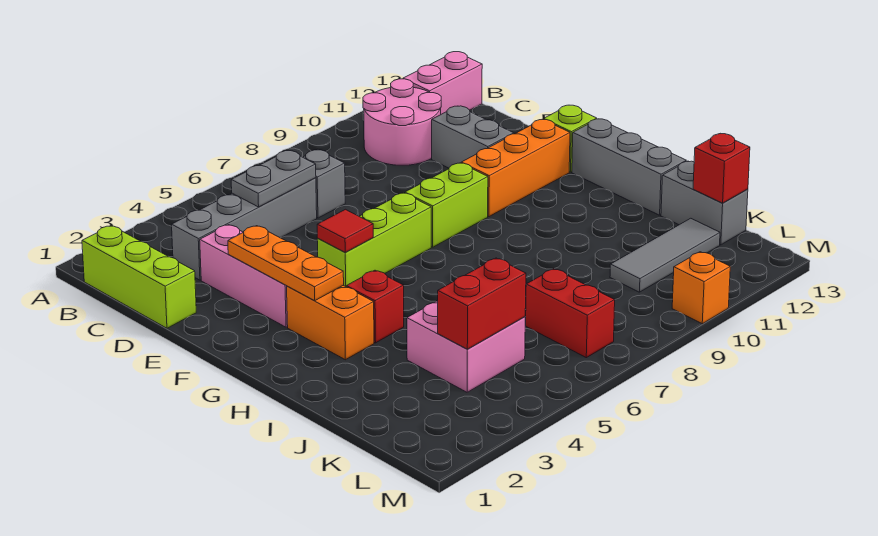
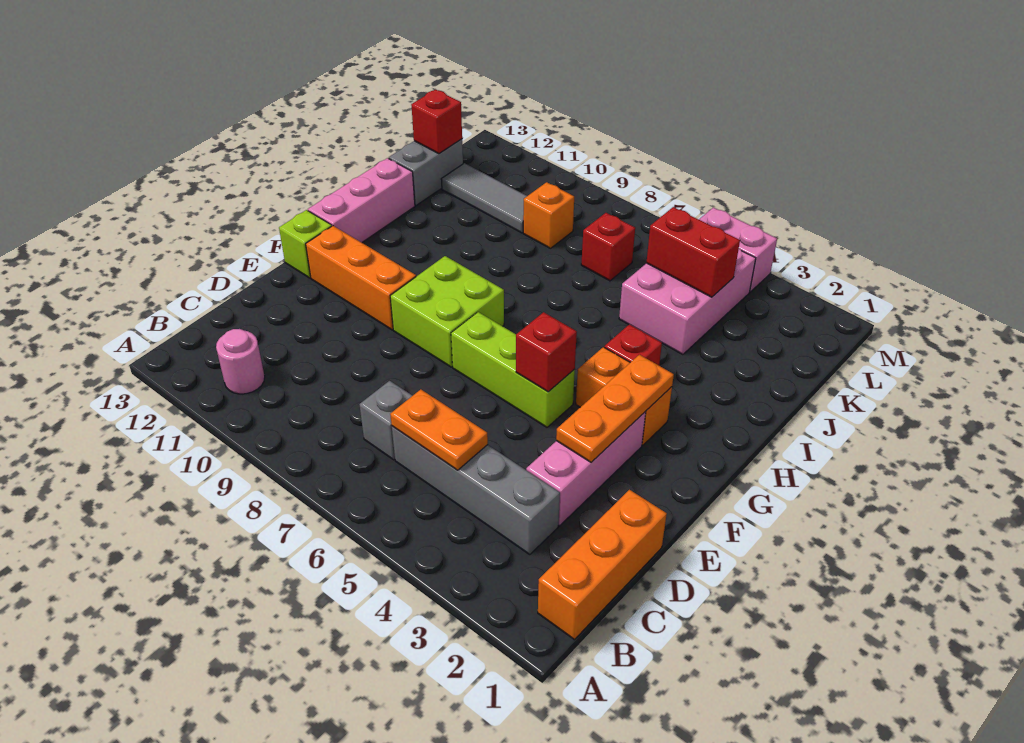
lime 1x3 brick [82,226,196,328] -> orange 1x3 brick [538,490,667,640]
pink 2x2 round brick [363,79,441,165] -> pink 1x1 round brick [216,329,265,394]
pink 1x2 brick [403,52,482,114] -> pink 1x2 brick moved to [699,207,777,292]
grey 1x2 plate [231,151,316,207] -> orange 1x2 plate [390,389,488,470]
grey 1x2 brick [432,106,514,168] -> none
red 1x1 tile [317,209,373,253] -> red 1x1 brick [516,312,577,392]
lime 1x2 brick [405,163,488,247] -> lime 2x2 brick [390,256,504,367]
orange 1x2 brick [287,285,374,360] -> orange 1x2 brick turned to [576,347,672,445]
grey 1x3 brick [572,119,686,215] -> pink 1x3 brick [308,158,415,243]
pink 2x2 brick [407,301,525,392] -> pink 2x3 brick [619,249,756,355]
red 1x2 brick [526,269,615,358] -> red 1x1 brick [581,213,635,281]
orange 1x1 brick [672,252,730,324] -> orange 1x1 brick moved to [523,182,574,248]

